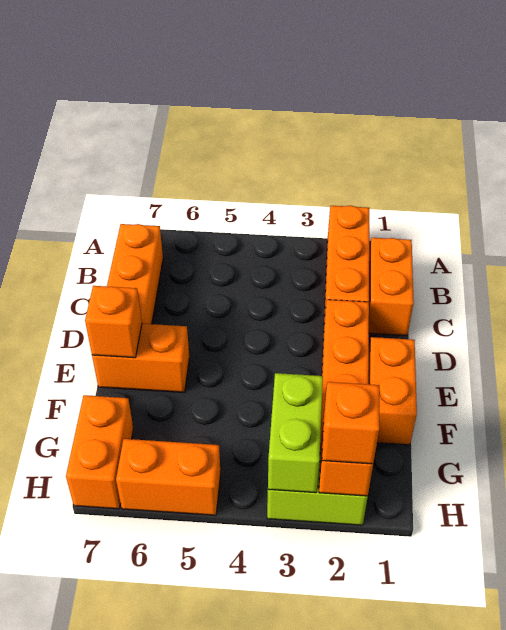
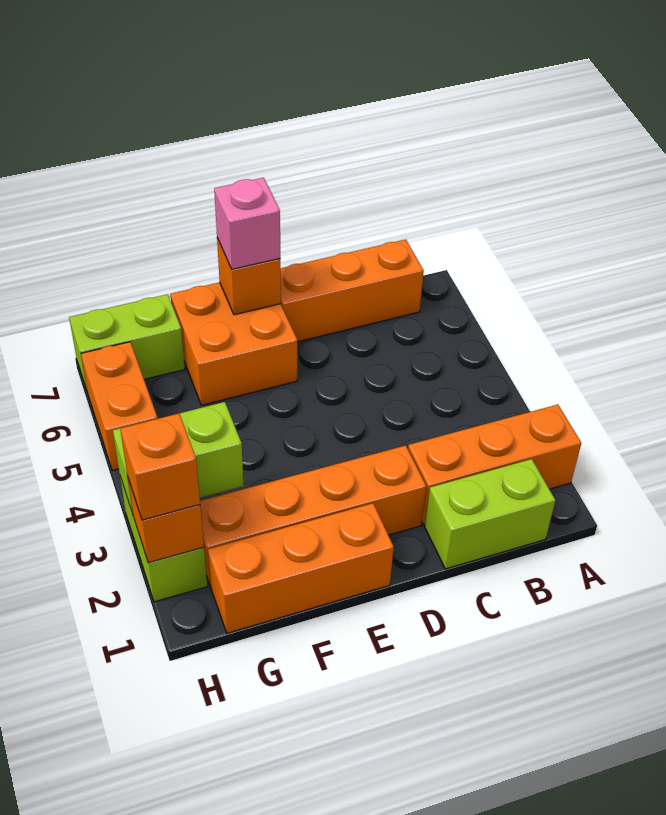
orange 1x2 brick [369,238,414,335] -> lime 1x2 brick [425,459,555,569]
orange 1x2 brick [368,337,417,445] -> orange 1x3 brick [208,503,394,633]
orange 1x2 brick [92,324,189,392] -> orange 2x2 brick [170,282,297,405]
none -> pink 1x1 brick [214,178,280,269]
orange 1x2 brick [66,395,133,509] -> lime 1x2 brick [69,294,185,393]

